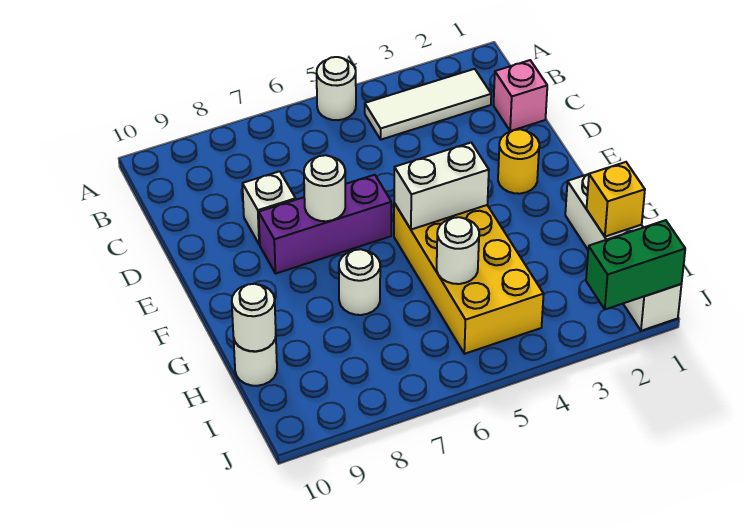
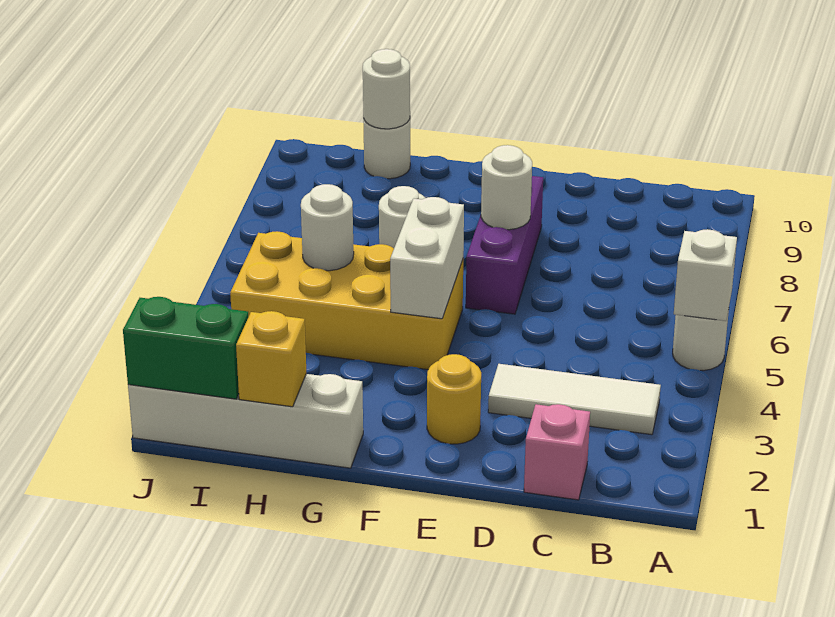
white 1x3 tile [365,69,491,140] -> white 1x3 tile turned to [488,364,661,435]
white 1x1 brick [242,171,296,245] -> white 1x1 brick moved to [674,229,737,321]
green 1x2 brick [586,220,685,309] -> green 1x2 brick turned to [123,297,249,399]

